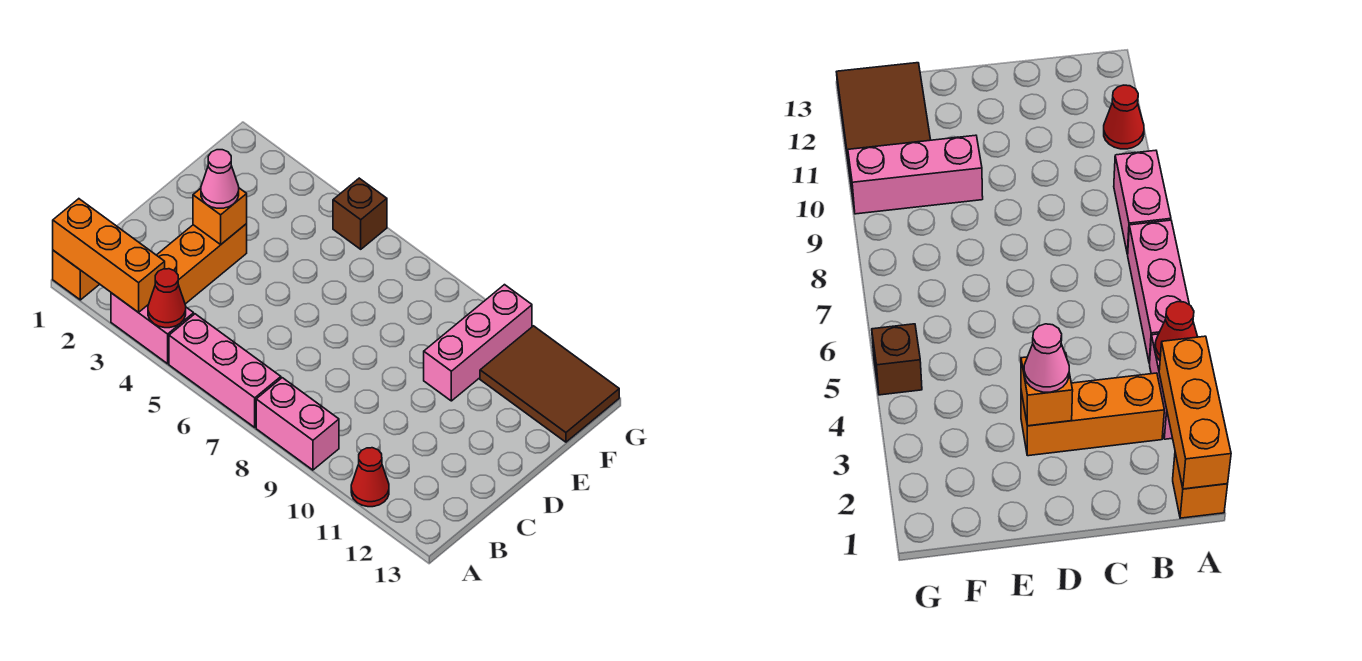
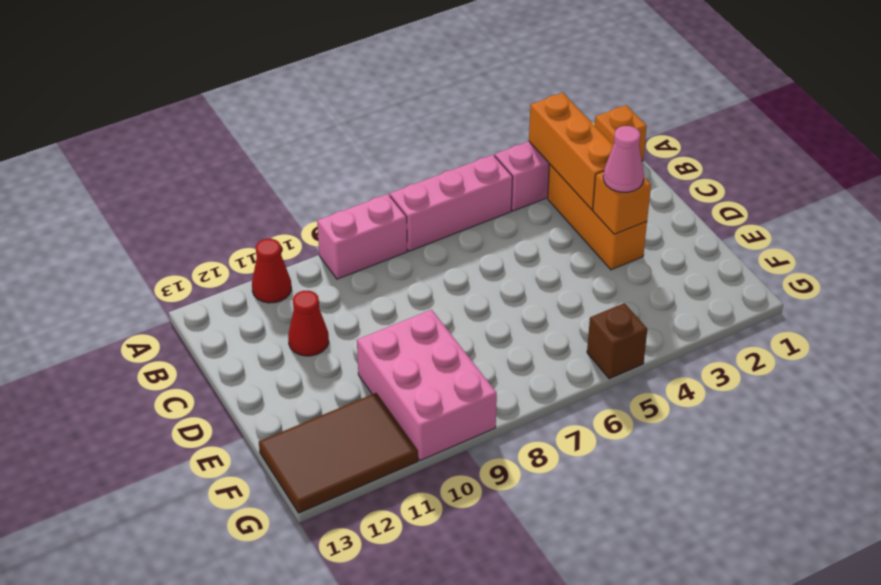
orange 1x3 brick [53,199,165,312] -> orange 1x3 brick turned to [529,93,613,210]
red 1x1 cone [148,269,186,328] -> red 1x1 cone moved to [288,291,329,356]
pink 1x3 brick [424,285,532,401] -> pink 2x3 brick [357,310,497,461]

